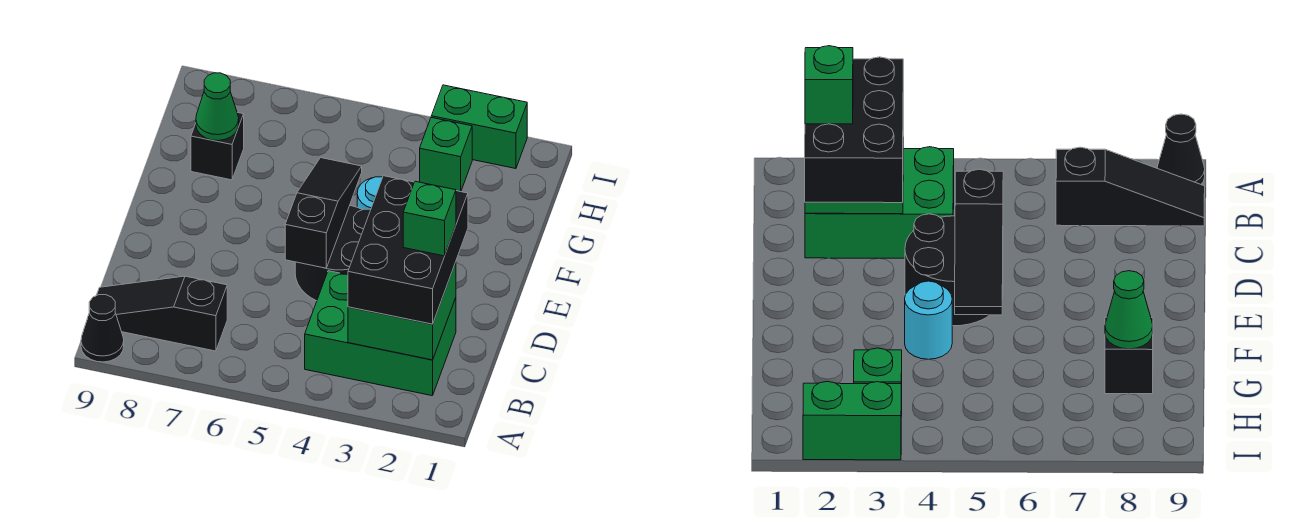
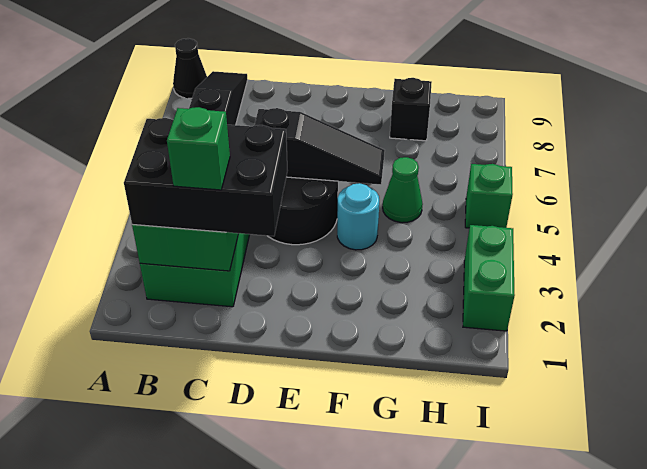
green 1x1 cone [196,73,239,141] -> green 1x1 cone moved to [383,157,423,223]
green 1x1 brick [420,118,472,192] -> green 1x1 brick moved to [465,164,513,228]

